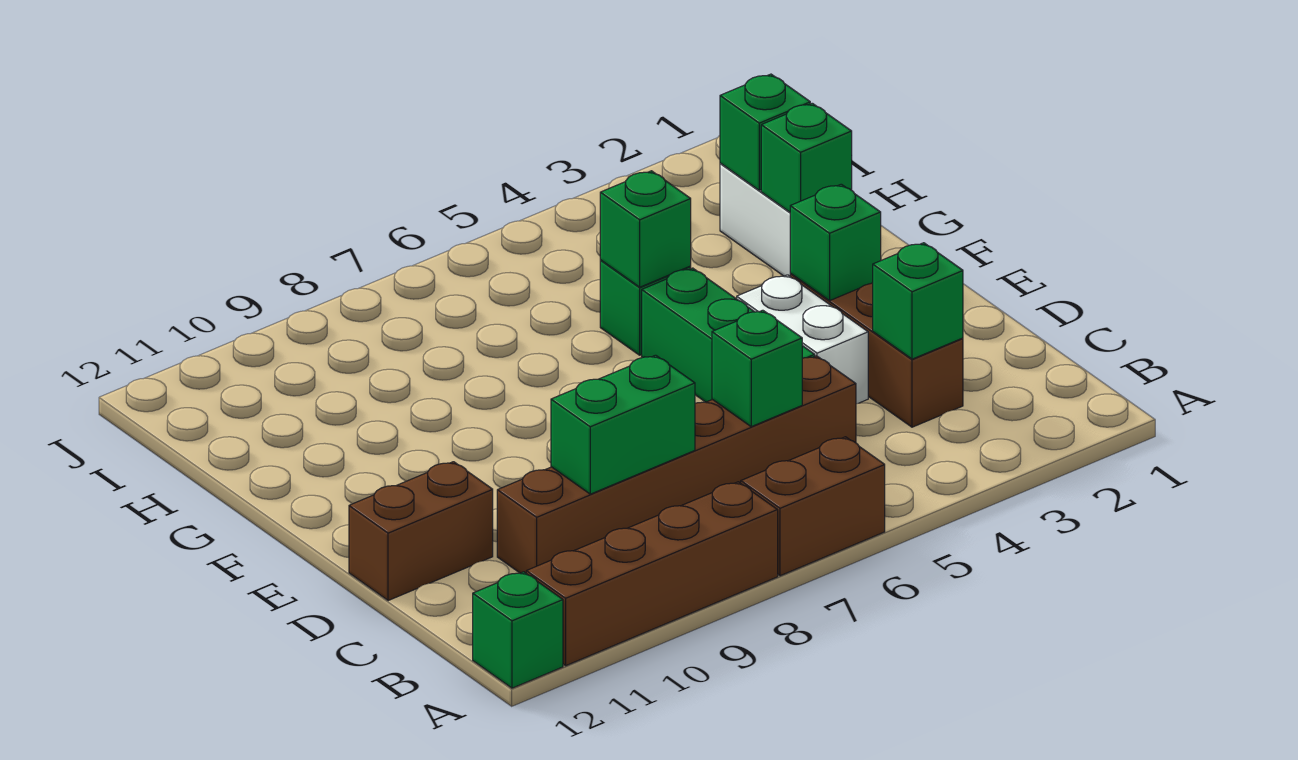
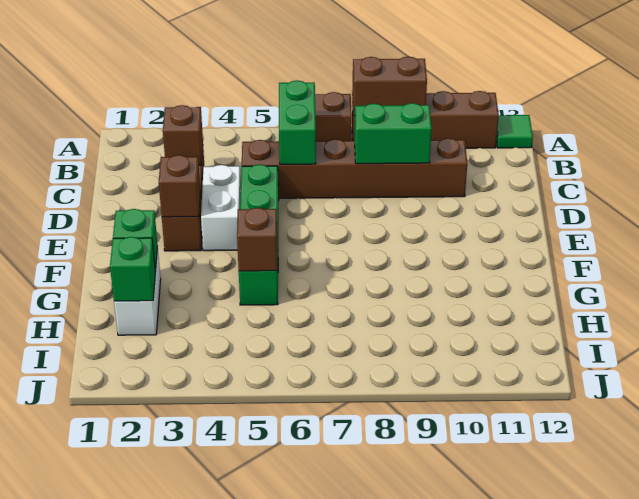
green 1x1 brick [473,572,563,688] -> green 1x1 tile [496,115,533,148]
green 1x1 brick [873,243,963,359] -> brown 1x1 brick [163,105,203,165]
green 1x1 brick [712,310,802,427] -> green 1x2 brick [279,81,316,164]
brown 1x2 brick [349,462,493,601] -> brown 1x2 brick moved to [352,57,427,116]
green 1x1 brick [790,184,881,301] -> brown 1x1 brick [159,155,200,217]
green 1x1 brick [600,171,691,287] -> brown 1x1 brick [237,208,277,271]

